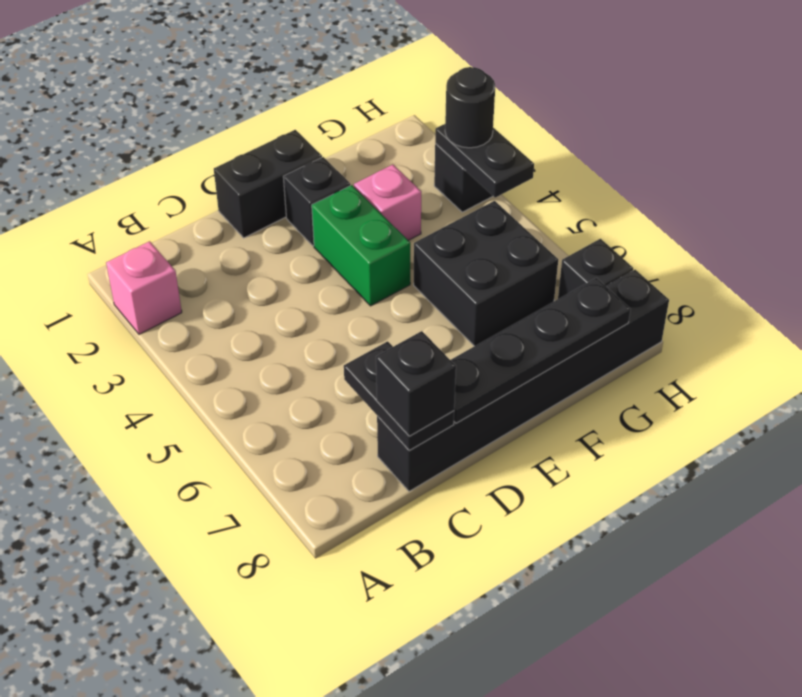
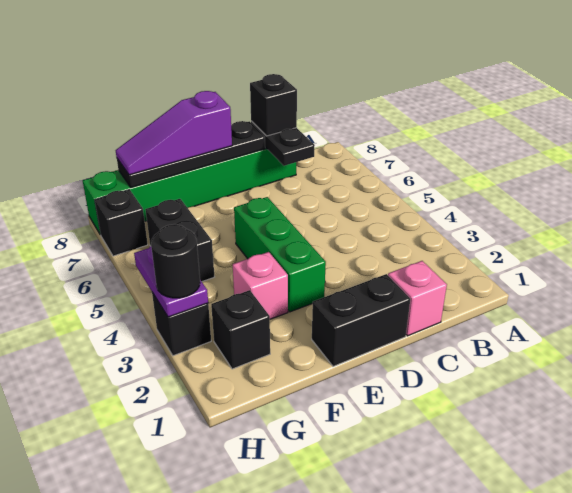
pink 1x1 brick [106,241,182,334] -> pink 1x1 brick moved to [388,261,447,336]
black 1x6 brick [377,270,669,491] -> green 1x6 brick [83,147,296,235]
black 1x1 brick [283,157,350,246] -> black 1x1 brick moved to [211,290,270,369]
green 1x2 brick [312,185,410,306] -> green 1x3 brick [234,197,326,312]
none -> purple 1x3 slope [116,91,232,175]
black 2x2 brick [414,201,558,346] -> black 1x2 brick [145,199,214,282]
black 1x2 plate [435,124,534,198] -> purple 1x2 plate [134,246,208,317]

